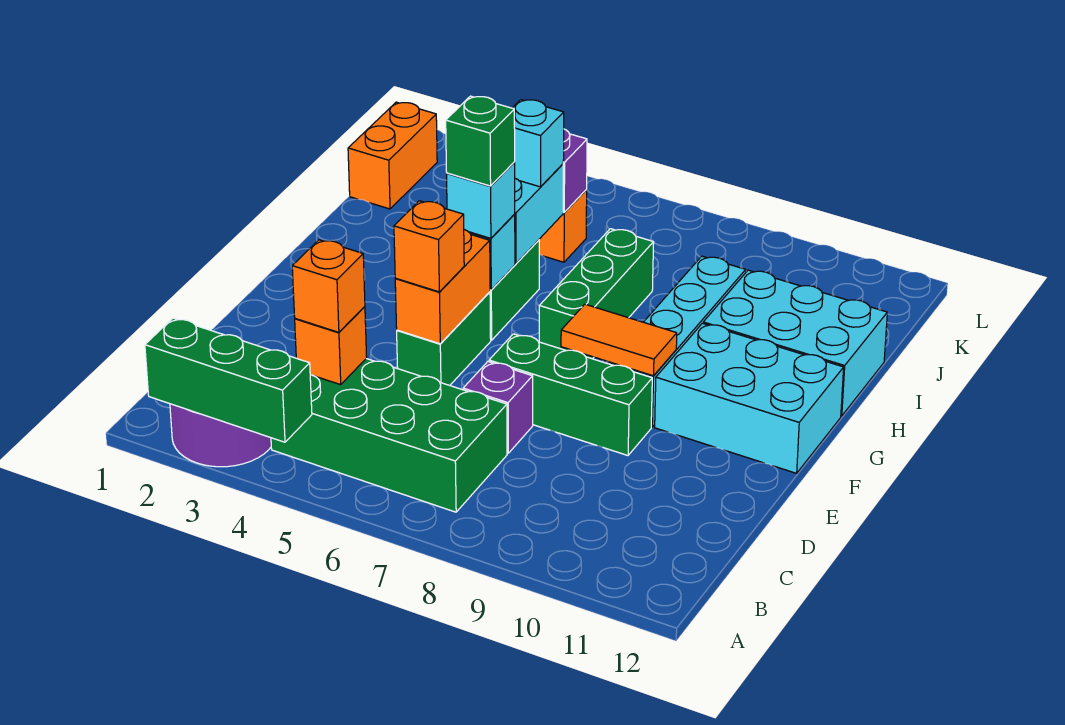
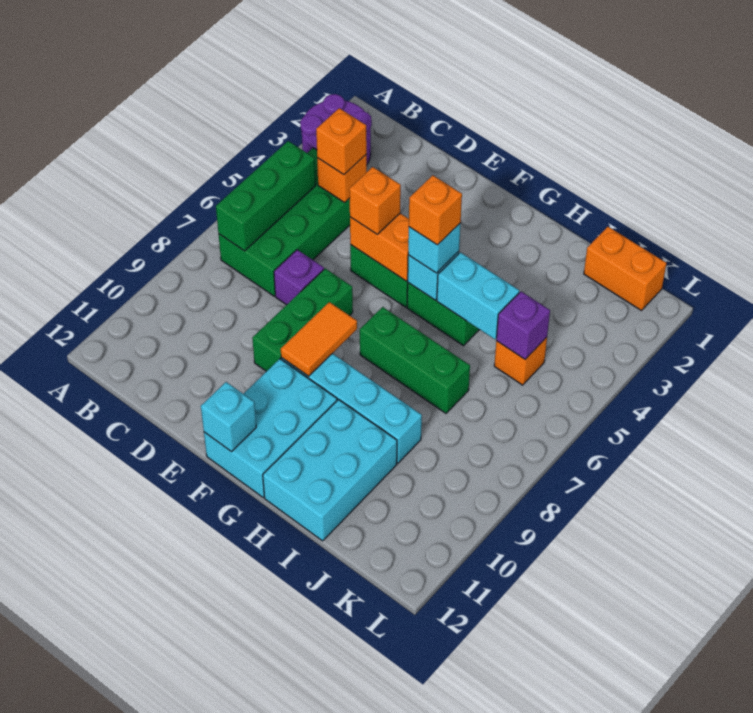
green 1x3 brick [145,318,312,442] -> green 1x3 brick moved to [216,141,316,251]
green 1x1 brick [446,96,515,186] -> orange 1x1 brick [409,175,462,245]
cyan 1x1 brick [513,100,564,187] -> cyan 1x1 brick moved to [201,382,256,452]

